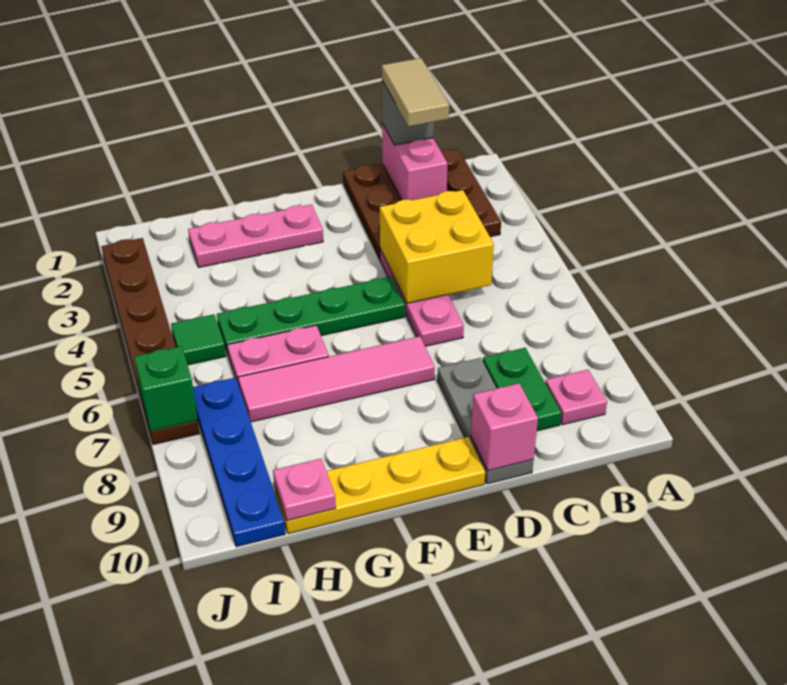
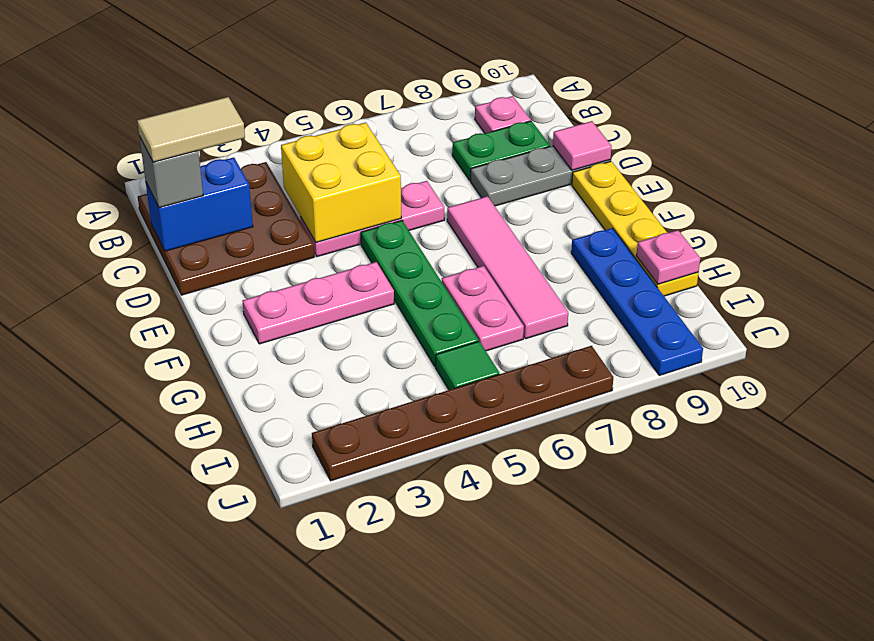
pink 1x2 brick [382,124,447,200] -> blue 1x2 brick [146,158,253,251]
pink 1x1 brick [471,383,538,471] -> pink 1x1 tile [553,121,612,170]
pink 1x3 plate [188,204,323,267] -> pink 1x3 plate turned to [242,262,394,344]
blue 1x4 plate [193,378,285,547] -> blue 1x4 plate turned to [571,228,703,375]
green 1x1 brick [134,346,198,431] -> none

